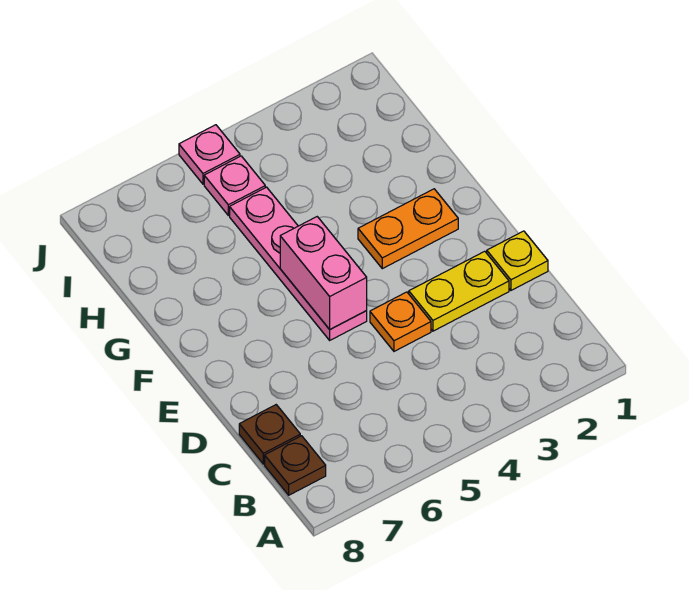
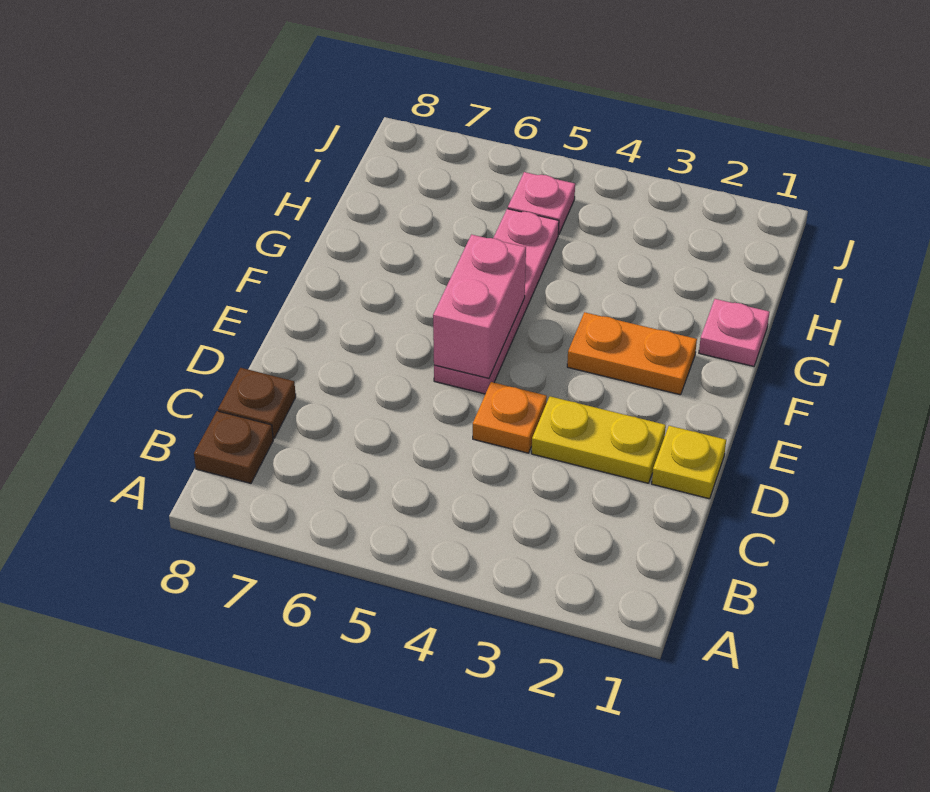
pink 1x1 plate [179,125,240,184] -> pink 1x1 plate moved to [699,299,770,366]

